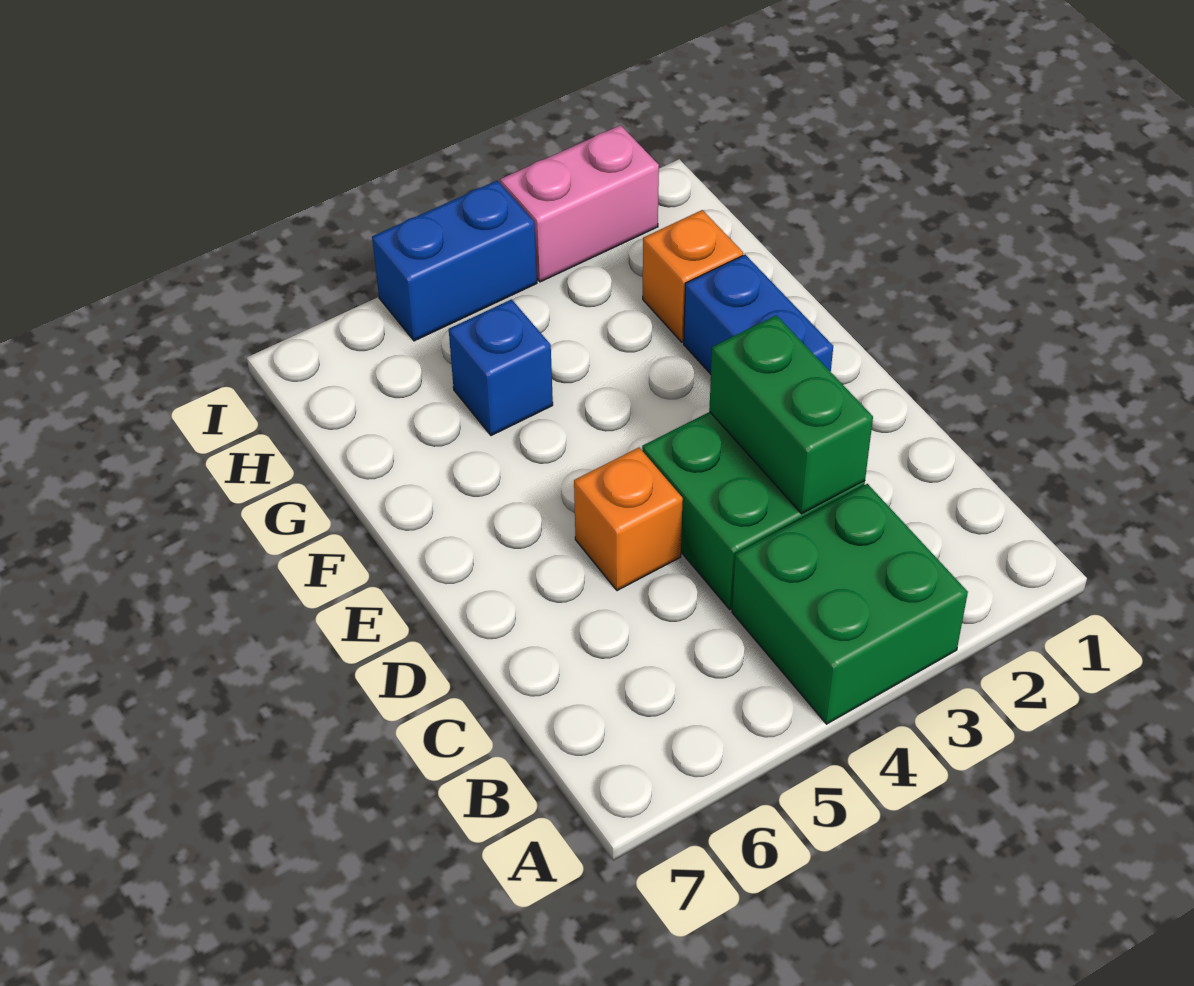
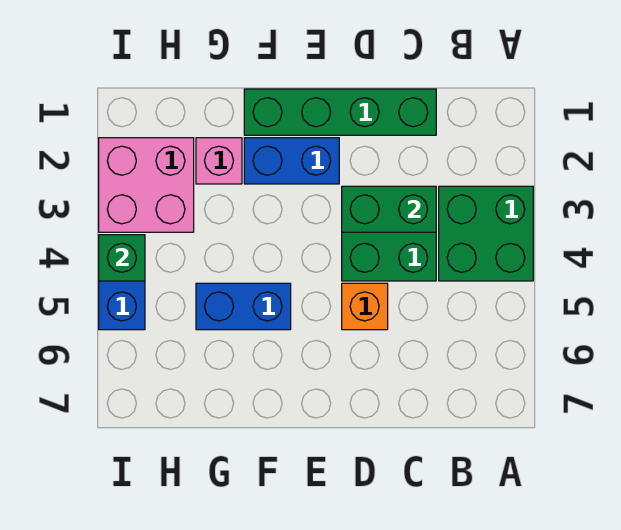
none -> green 1x4 brick [244,89,436,135]
orange 1x1 brick [643,210,743,342] -> pink 1x1 brick [196,138,242,184]
blue 1x1 brick [449,299,553,436] -> blue 1x2 brick [196,283,291,330]
pink 1x2 brick [500,125,659,282] -> pink 2x2 brick [99,138,194,232]
none -> green 1x1 brick [99,235,145,281]

